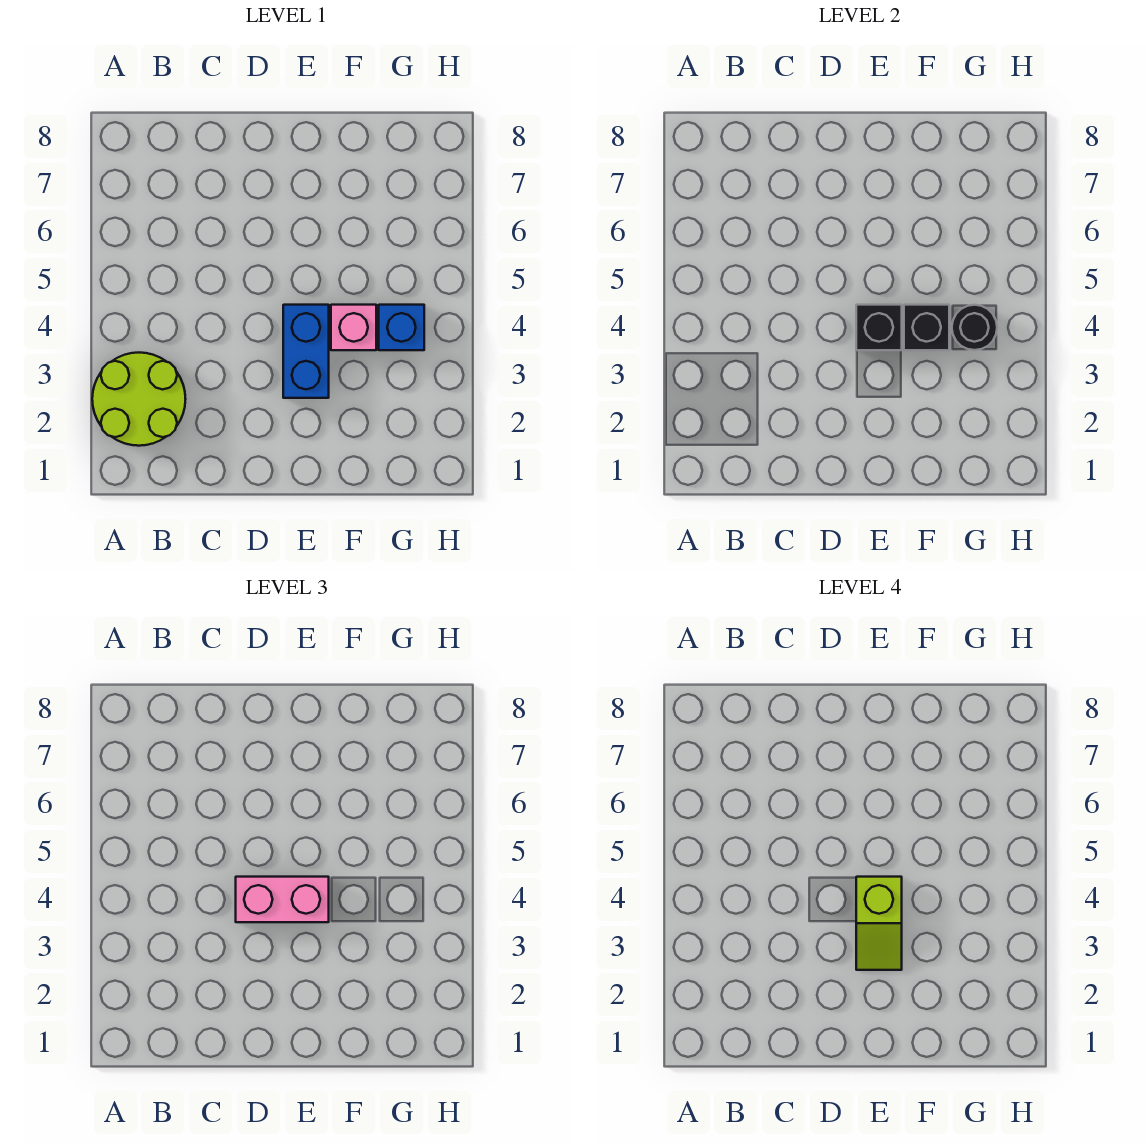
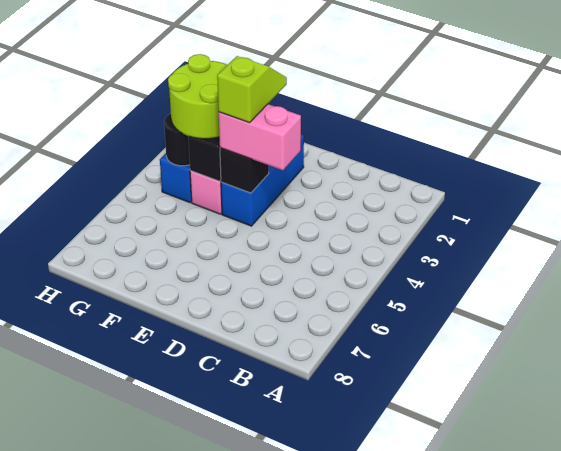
lime 2x2 round brick [92,353,186,446] -> lime 2x2 round brick moved to [168,54,227,139]
blue 1x2 brick [283,305,329,398] -> blue 1x3 brick [221,134,304,226]

